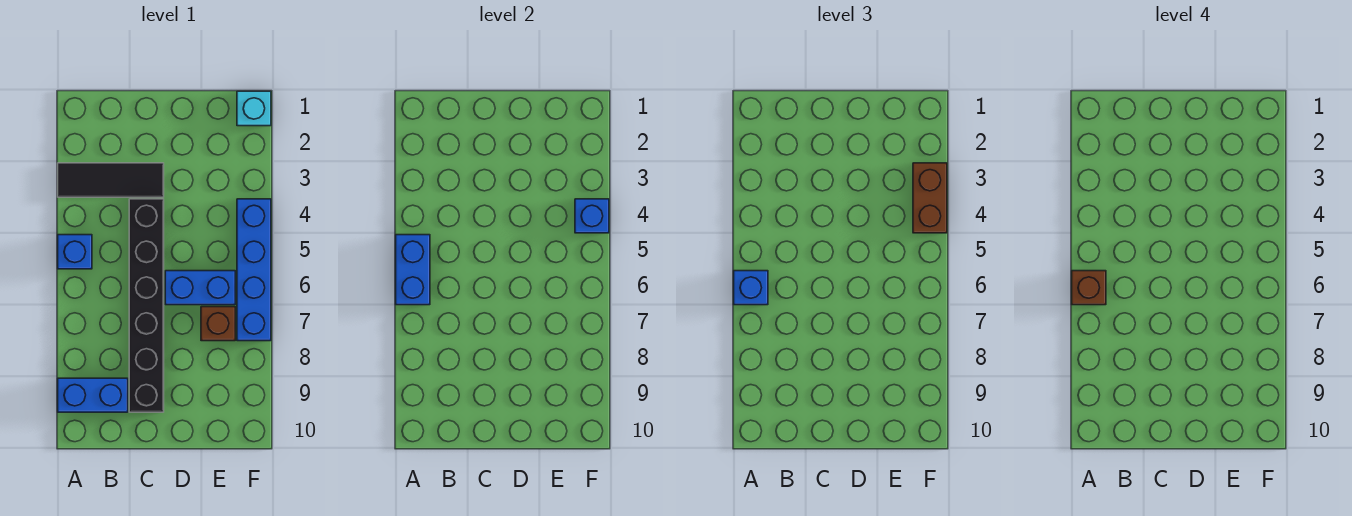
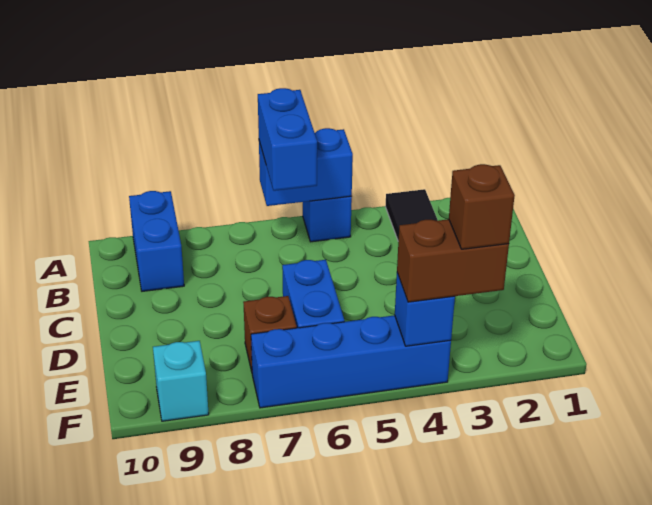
blue 1x1 brick [734,271,768,305] -> blue 1x2 brick [258,88,317,191]
brown 1x1 brick [1072,271,1106,305] -> brown 1x1 brick moved to [449,164,515,249]
black 1x6 brick [129,199,164,412] -> none
cyan 1x1 brick [237,91,271,126] -> cyan 1x1 brick moved to [153,341,209,421]

